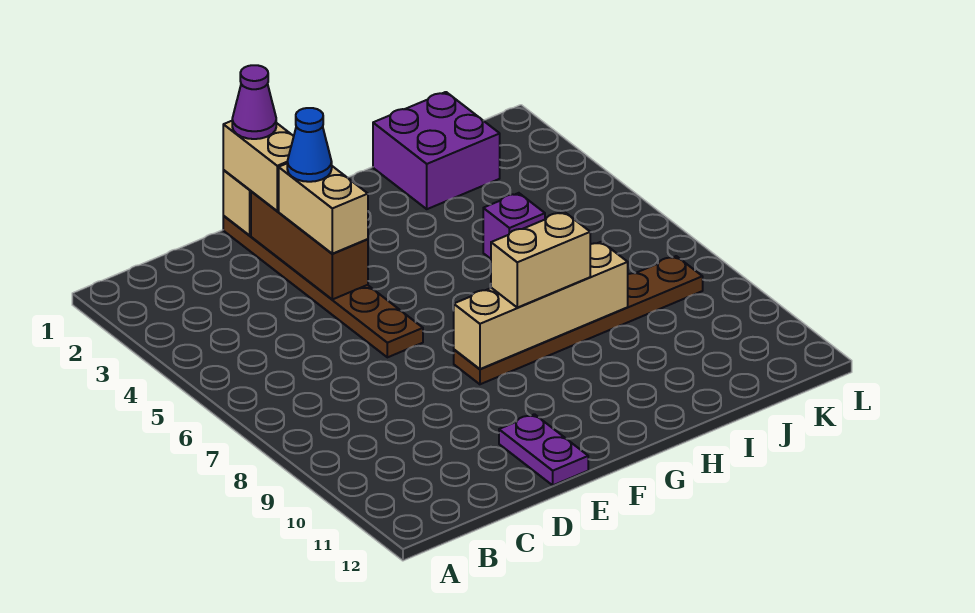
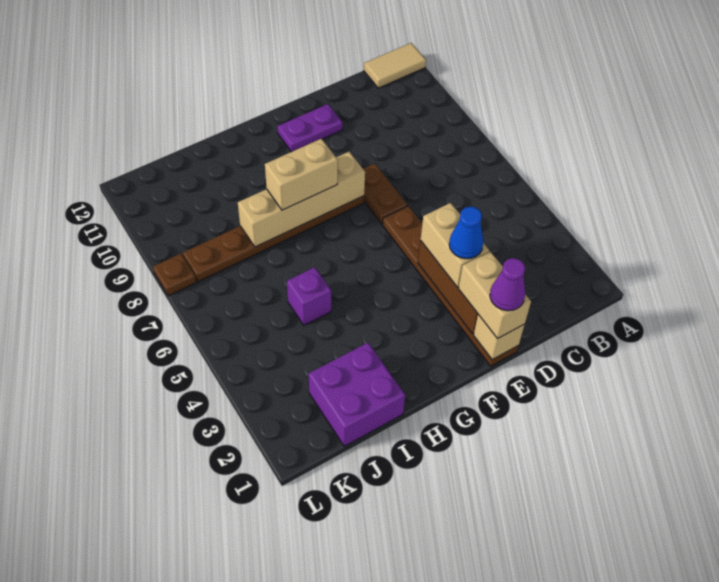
none -> tan 1x2 tile [364,43,426,88]
none -> brown 1x2 plate [363,164,407,224]
purple 1x2 plate [499,414,588,485] -> purple 1x2 plate turned to [277,104,343,152]
none -> brown 1x1 plate [153,254,196,296]

